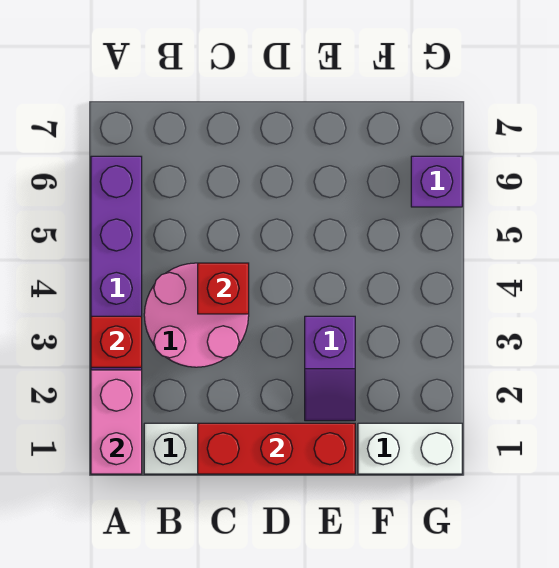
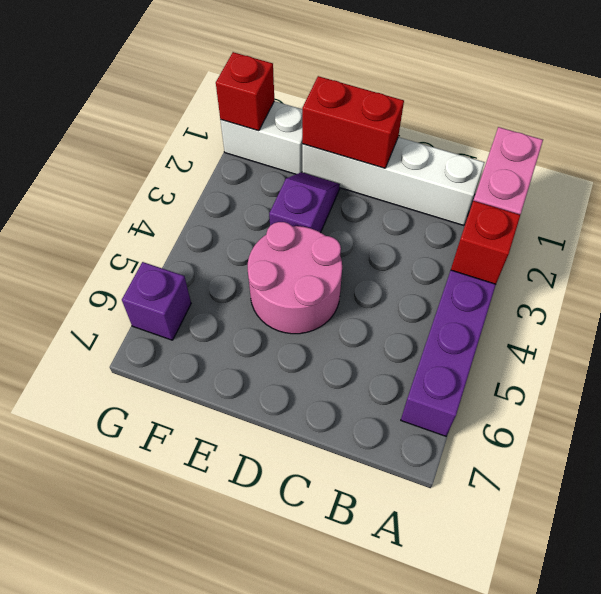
pink 2x2 round brick [144,263,249,367] -> pink 2x2 round brick moved to [248,222,342,334]
red 1x3 brick [198,423,355,474] -> red 1x2 brick [302,76,404,168]
red 1x1 brick [198,263,249,314] -> red 1x1 brick moved to [216,52,274,131]

